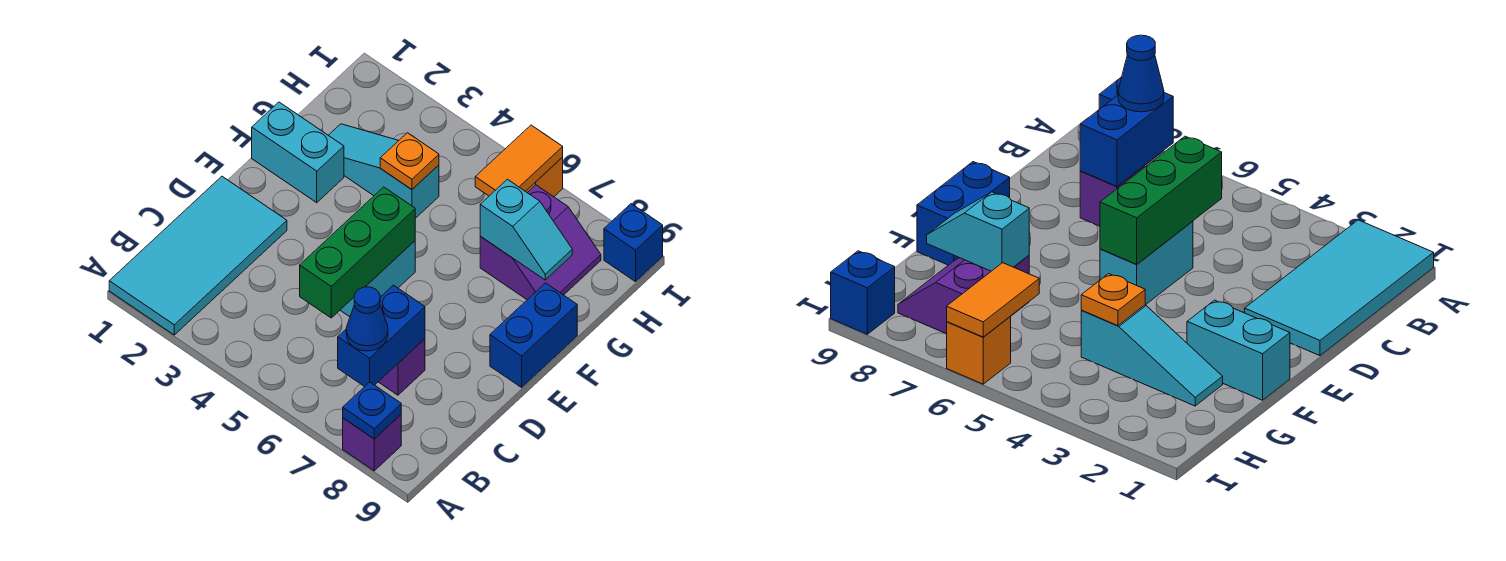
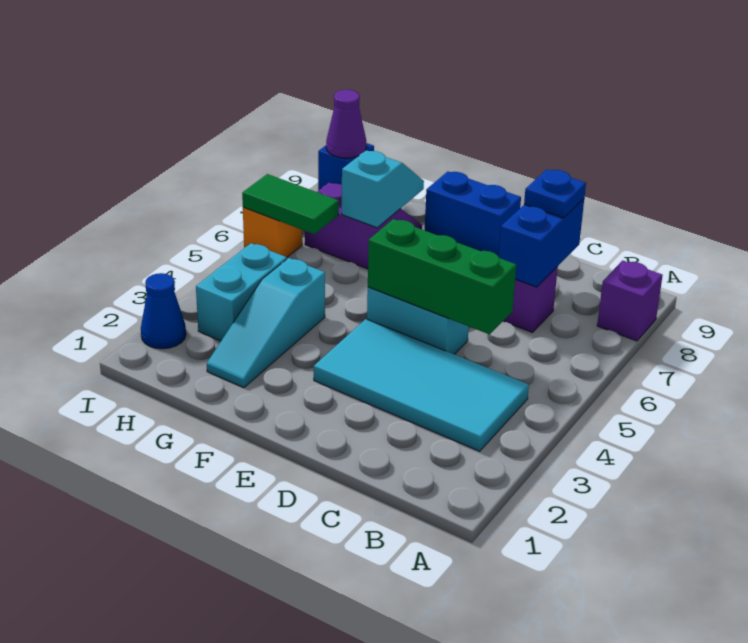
cyan 2x4 tile [109,176,287,335] -> cyan 2x4 tile moved to [314,319,529,451]
blue 1x1 plate [343,382,401,439] -> blue 1x1 plate moved to [524,170,586,218]
blue 1x2 brick [338,285,425,387] -> blue 1x2 brick turned to [499,199,584,287]
blue 1x1 cone [346,287,388,351] -> blue 1x1 cone moved to [141,273,186,349]
cyan 1x2 brick [252,102,344,203] -> cyan 1x2 brick moved to [196,243,287,341]
orange 1x1 plate [380,133,439,189] -> none
orange 1x2 tile [475,125,563,196] -> green 1x2 tile [242,174,339,234]
none -> purple 1x1 cone [326,90,366,158]

